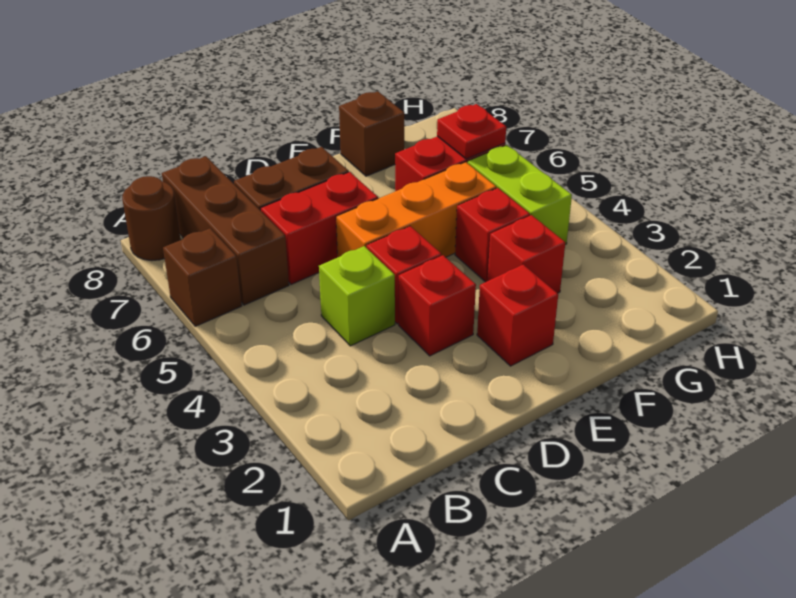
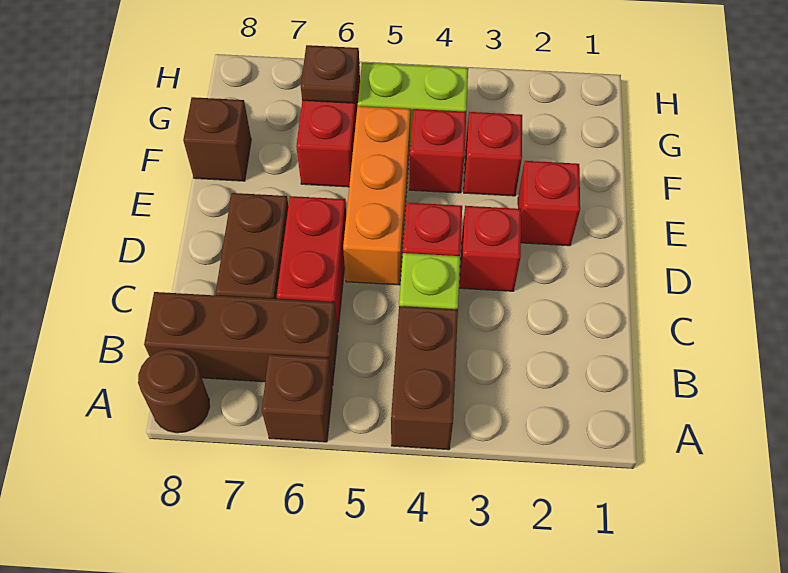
none -> brown 1x2 brick [391,306,458,450]
red 1x1 plate [437,104,506,159] -> brown 1x1 plate [301,45,359,103]

